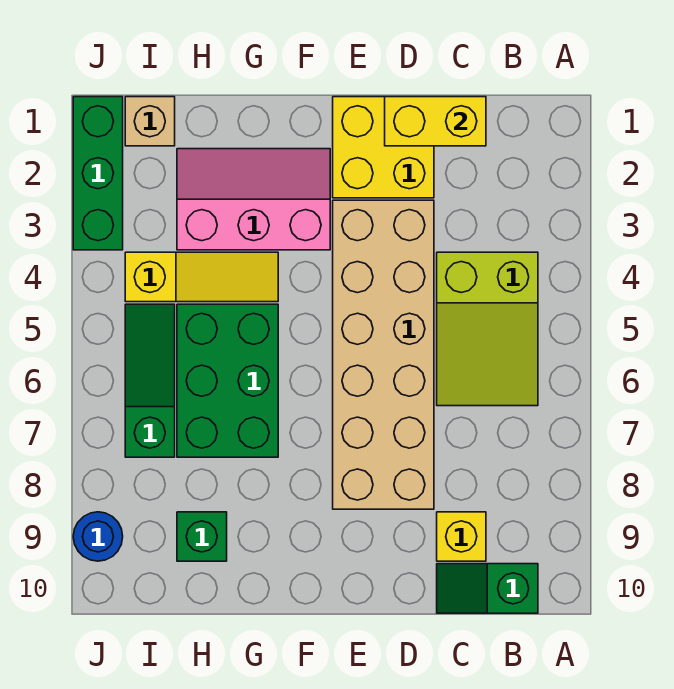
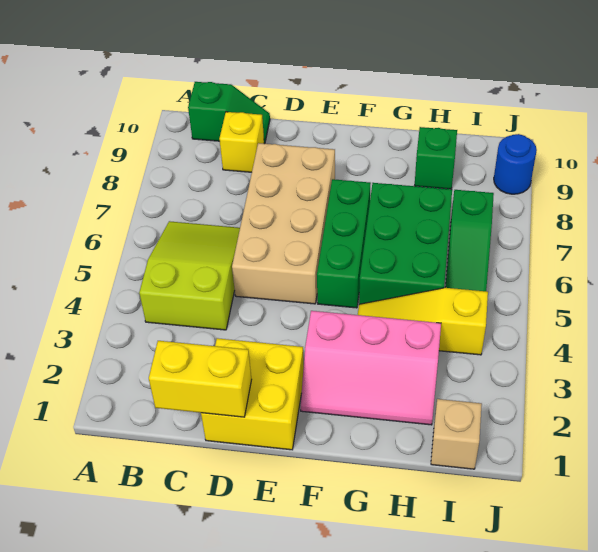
tan 2x6 brick [333,200,434,509] -> tan 2x4 brick [232,143,335,304]
green 1x3 brick [73,97,123,250] -> green 1x3 brick moved to [317,179,371,308]

